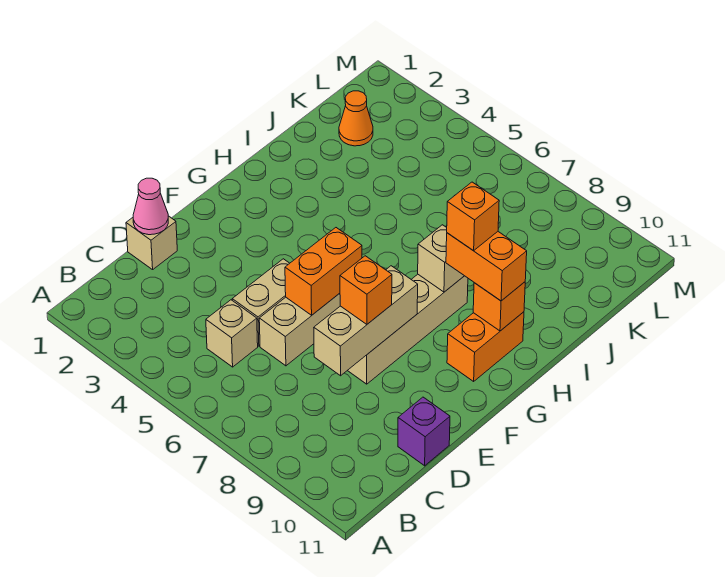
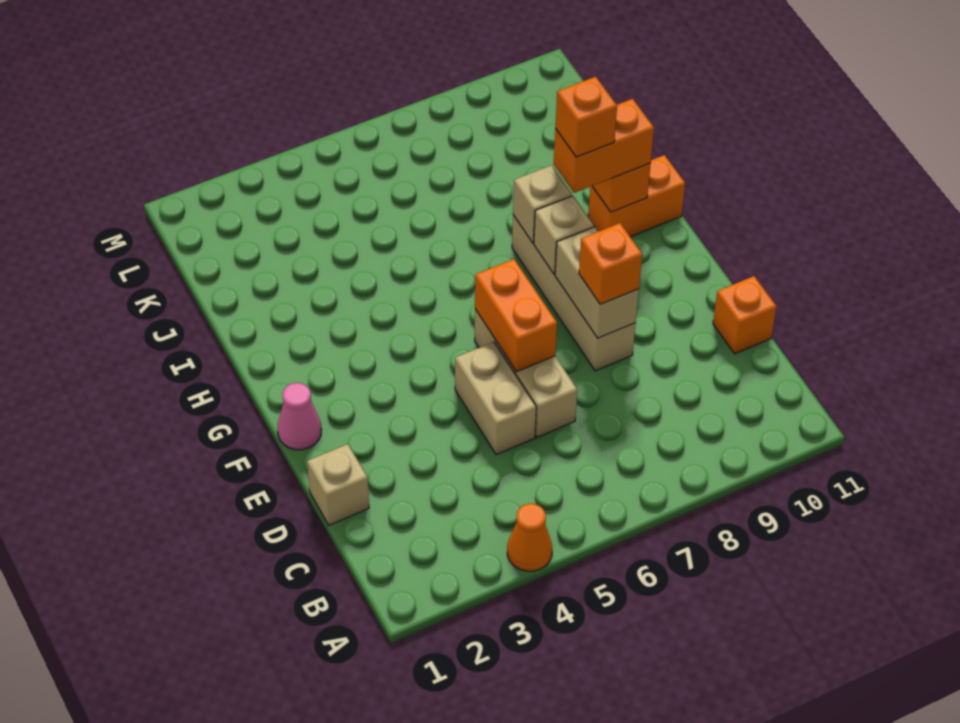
tan 1x1 brick [206,300,258,367] -> tan 1x1 brick moved to [534,196,594,274]
pink 1x1 cone [133,178,168,235] -> pink 1x1 cone moved to [278,383,322,450]
tan 1x3 brick [314,266,418,376] -> tan 1x2 brick [555,227,639,338]
purple 1x1 brick [398,397,450,466] -> orange 1x1 brick [713,276,777,354]
orange 1x2 brick [447,312,524,381] -> orange 1x2 brick turned to [588,155,685,237]
orange 1x1 cone [339,91,373,146] -> orange 1x1 cone moved to [507,504,552,571]

